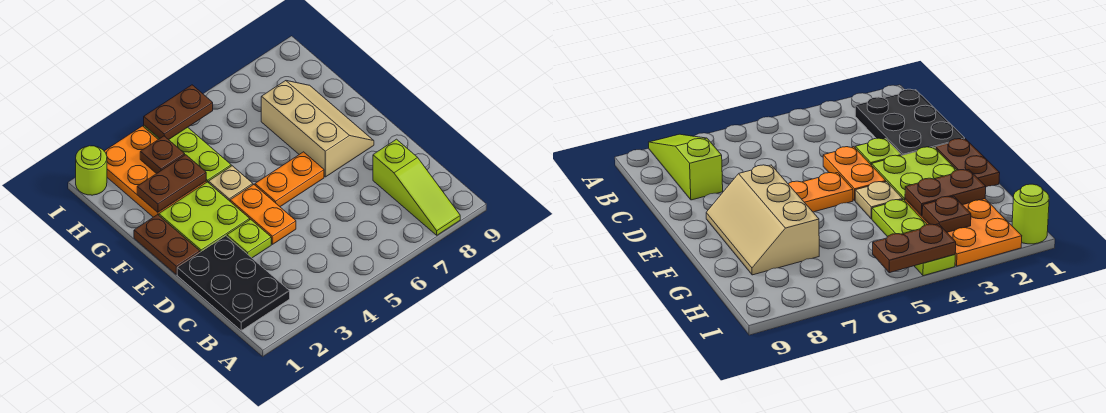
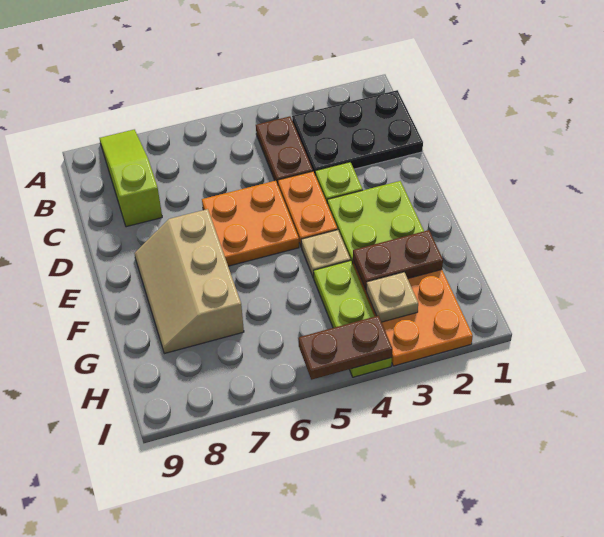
black 2x3 plate [177,236,290,331] -> black 2x3 plate turned to [292,90,423,173]
brown 1x2 plate [134,215,200,274] -> brown 1x2 plate moved to [256,116,313,184]
orange 1x2 plate [255,152,324,207] -> orange 2x2 plate [202,181,299,266]
brown 1x1 plate [140,136,185,174] -> tan 1x1 plate [366,272,418,322]
lime 1x1 round brick [76,146,107,195] -> none

